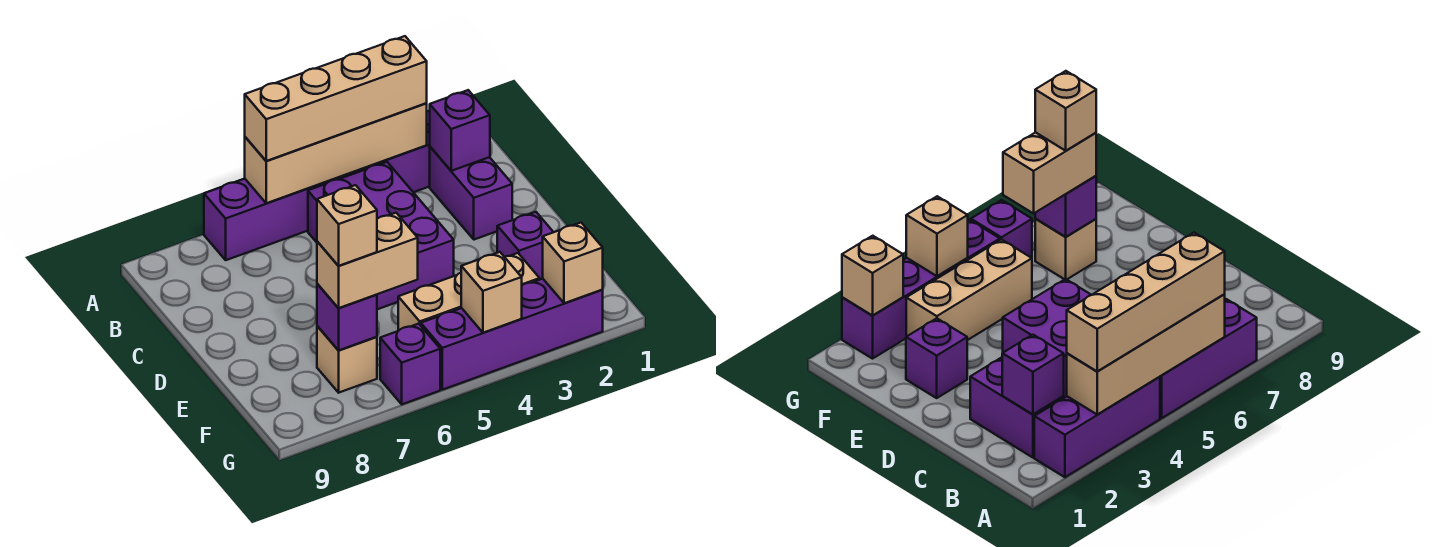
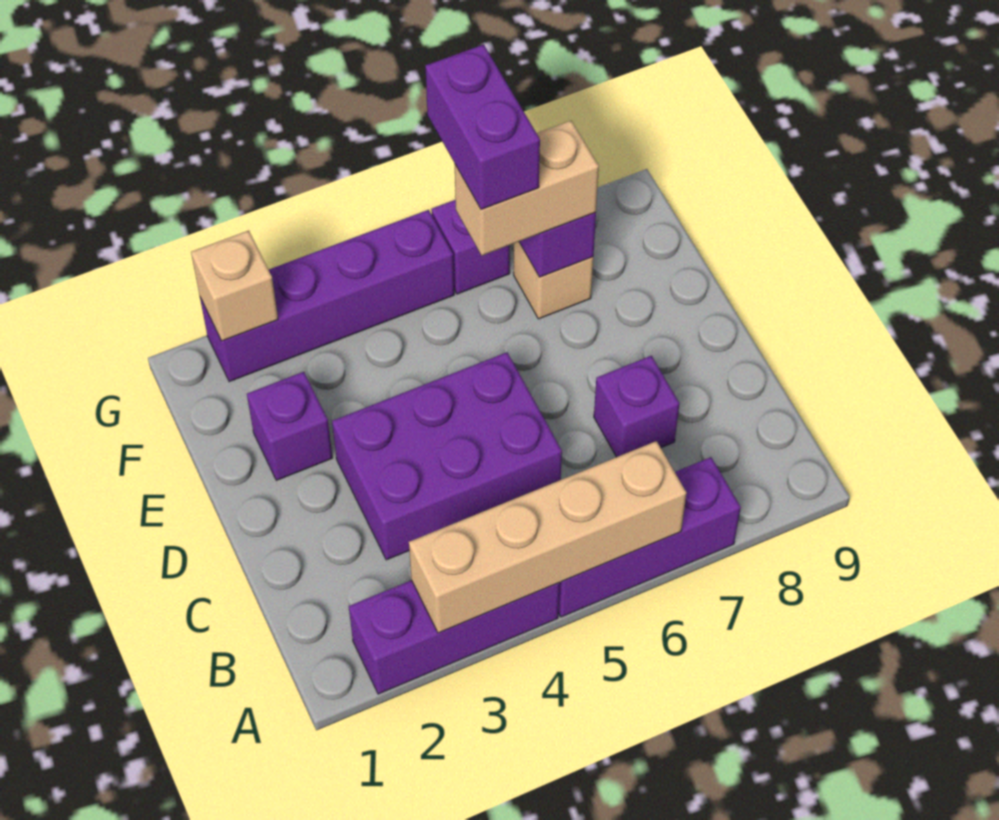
tan 1x4 brick [245,36,427,161] -> none
purple 1x2 brick [430,147,512,240] -> purple 1x2 brick moved to [425,44,540,209]
purple 1x1 brick [430,90,490,171] -> purple 1x1 brick moved to [594,356,680,457]
purple 2x3 brick [308,162,454,309] -> purple 2x3 brick turned to [332,352,562,560]
tan 1x3 brick [398,253,540,331] -> none
tan 1x1 brick [317,185,377,266] -> none
tan 1x1 brick [461,252,522,333] -> none

